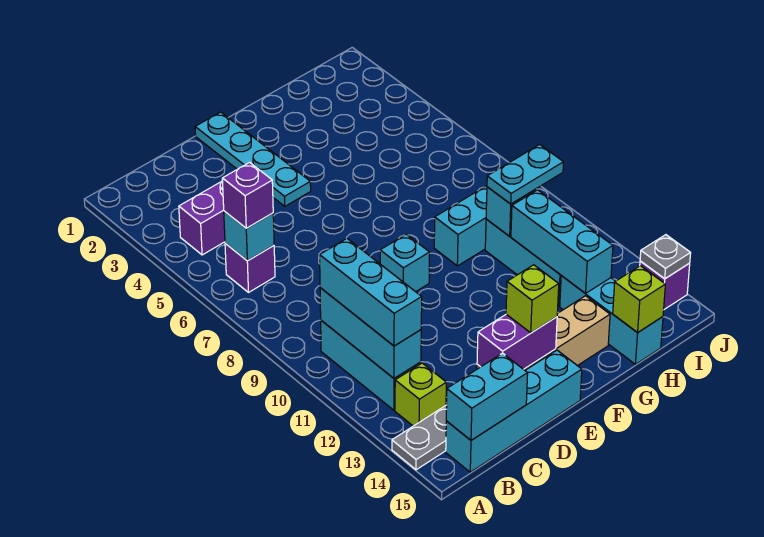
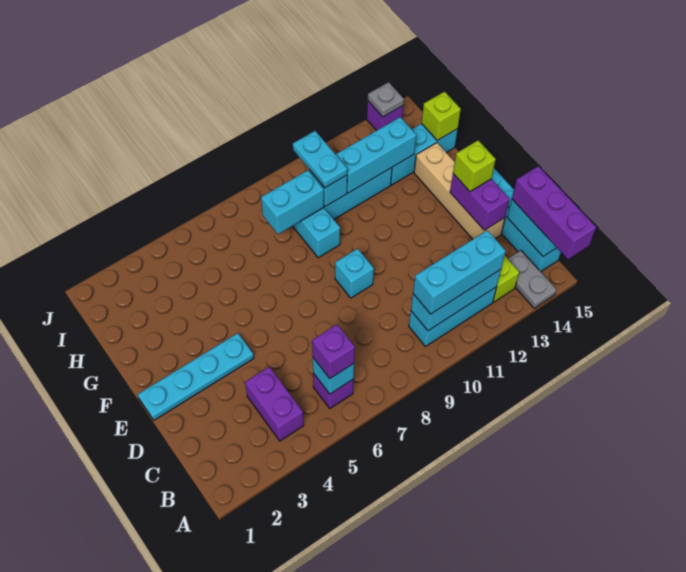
none -> purple 1x3 brick [512,166,596,259]
none -> cyan 1x2 brick [261,170,324,234]

